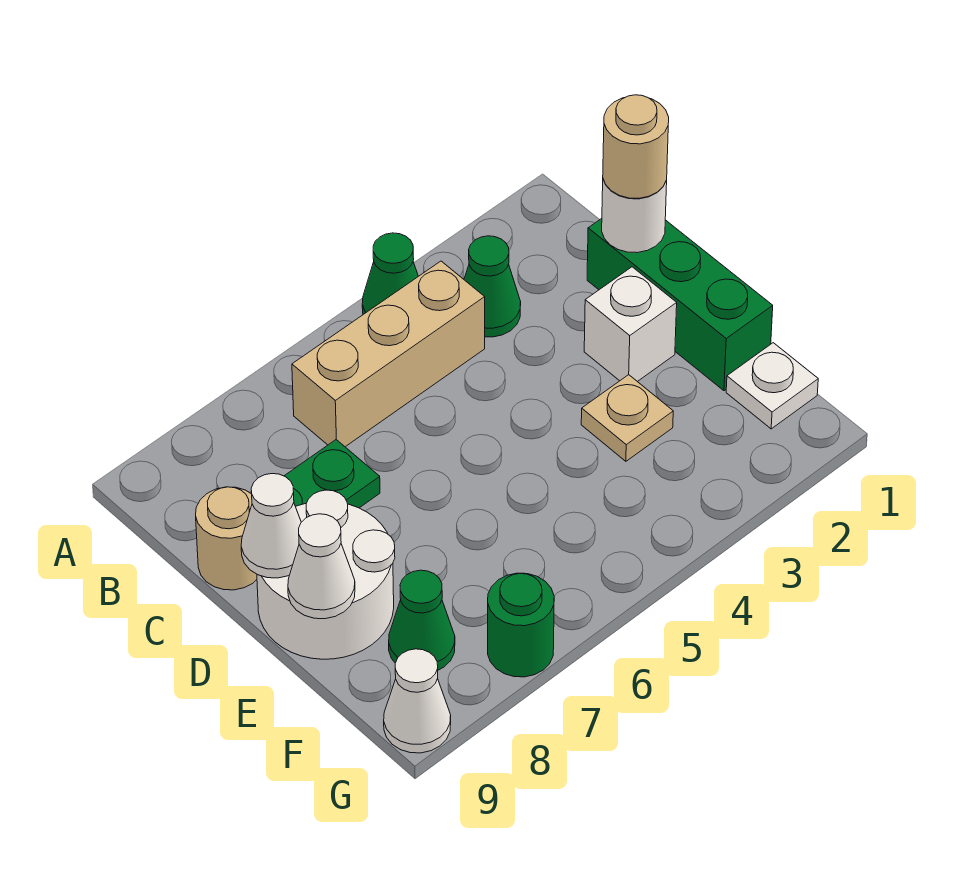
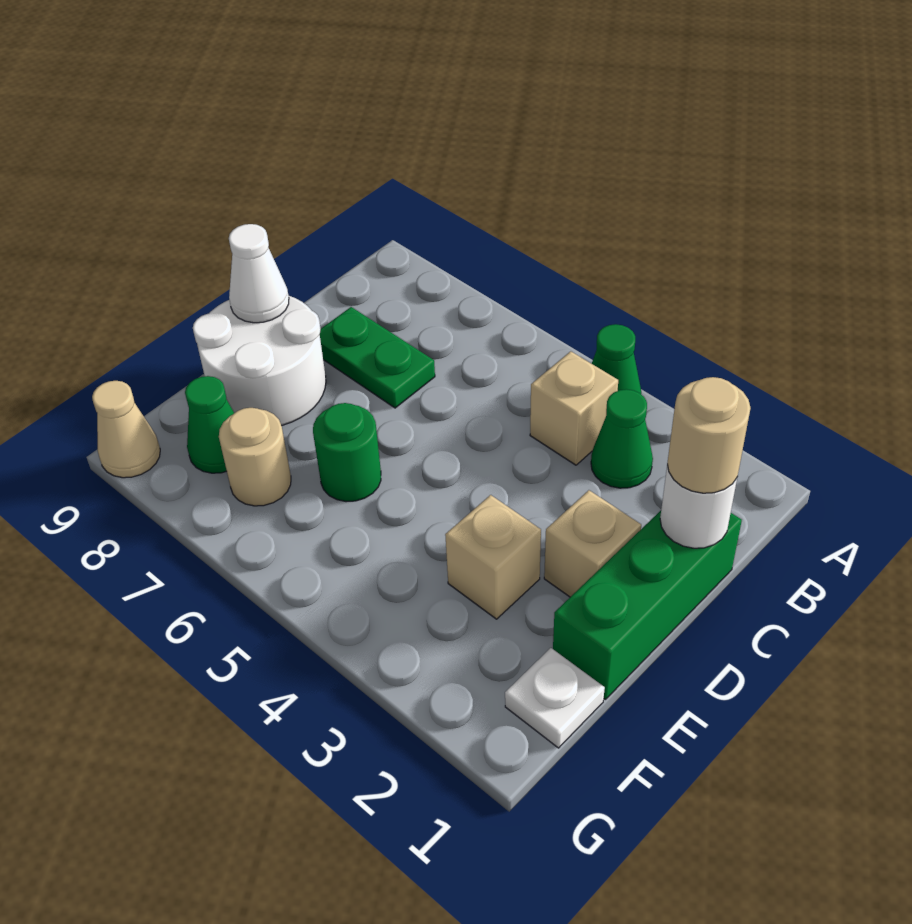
tan 1x3 brick [292,261,485,447] -> tan 1x1 brick [530,351,618,465]
tan 1x1 round brick [196,487,257,590] -> tan 1x1 round brick moved to [219,408,291,506]
white 1x1 brick [584,267,677,382] -> tan 1x1 brick [544,490,641,597]
tan 1x1 plate [581,375,673,461] -> tan 1x1 brick [445,495,541,619]
white 1x1 cone [288,514,355,619] -> none
green 1x1 round brick [488,573,554,677] -> green 1x1 round brick moved to [313,403,381,502]
white 1x1 cone [384,649,451,753] -> tan 1x1 cone [92,381,160,478]

